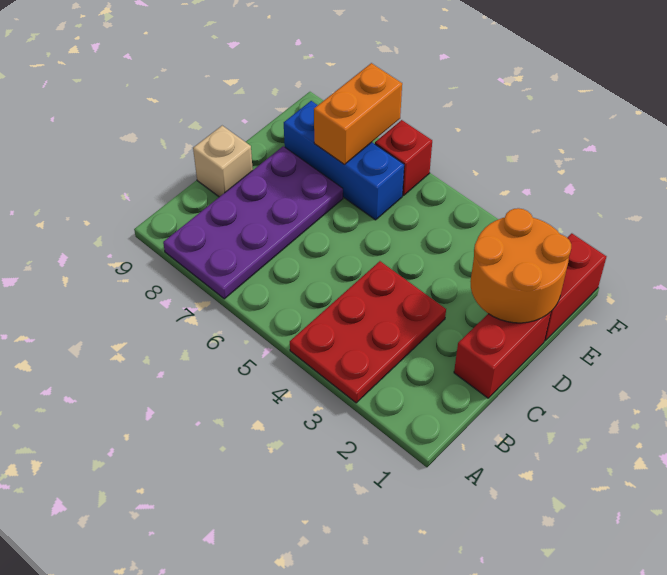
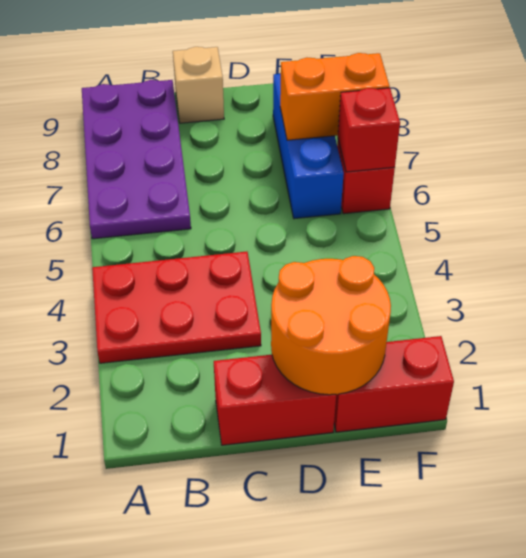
purple 2x4 plate [163,146,343,299] -> purple 2x4 plate turned to [82,80,191,239]
none -> red 1x1 brick [338,88,400,172]

